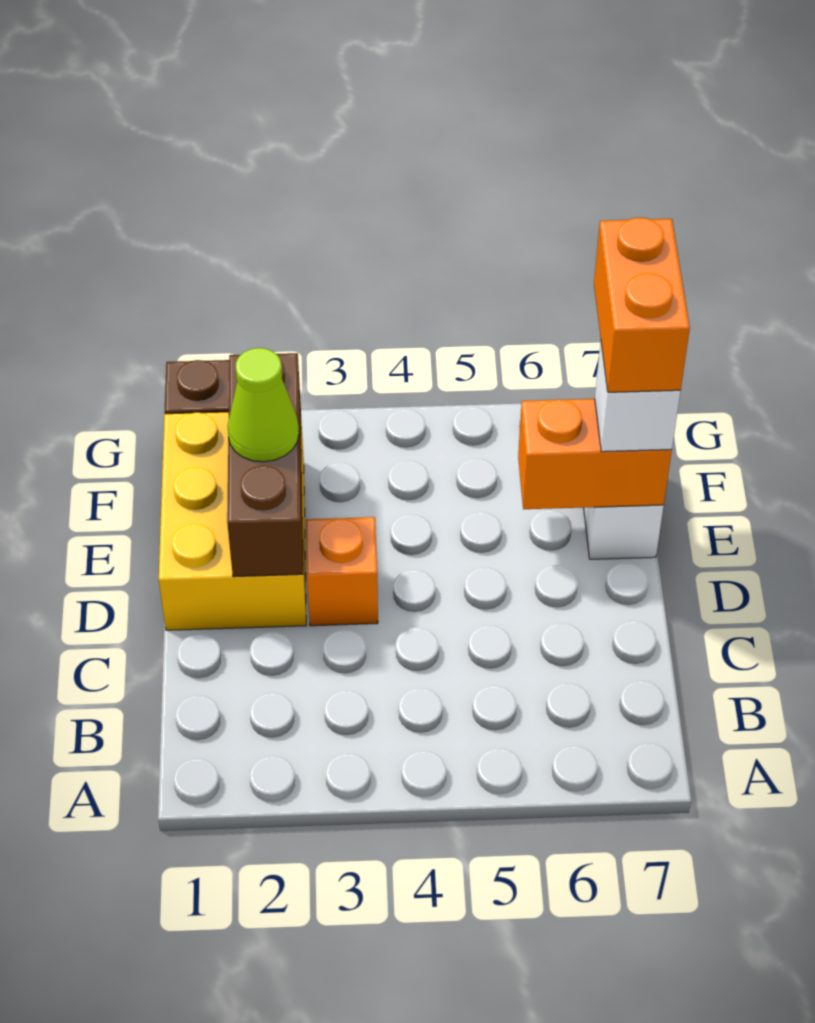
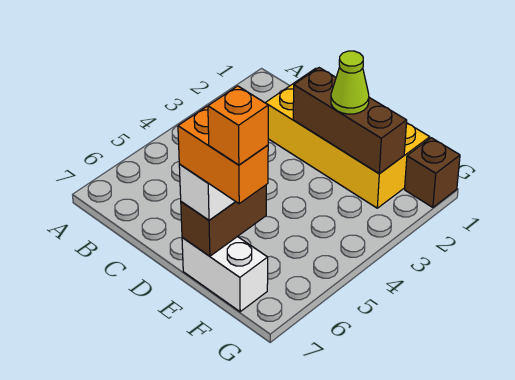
yellow 2x3 brick [159,412,306,630] -> yellow 2x4 brick [265,68,430,208]
orange 1x1 brick [306,517,378,626] -> orange 1x1 brick moved to [208,86,268,165]
orange 1x2 brick [518,399,672,509] -> brown 1x2 brick [181,185,266,256]

